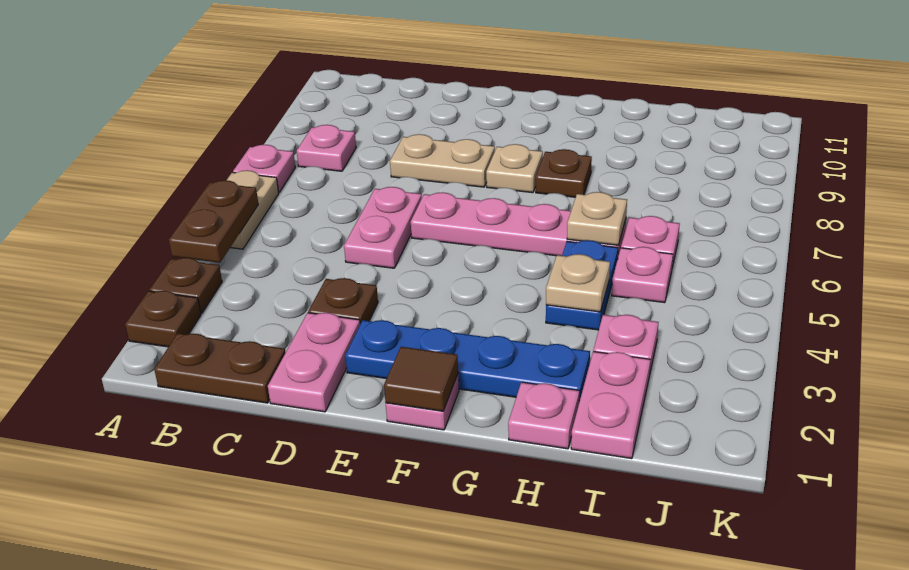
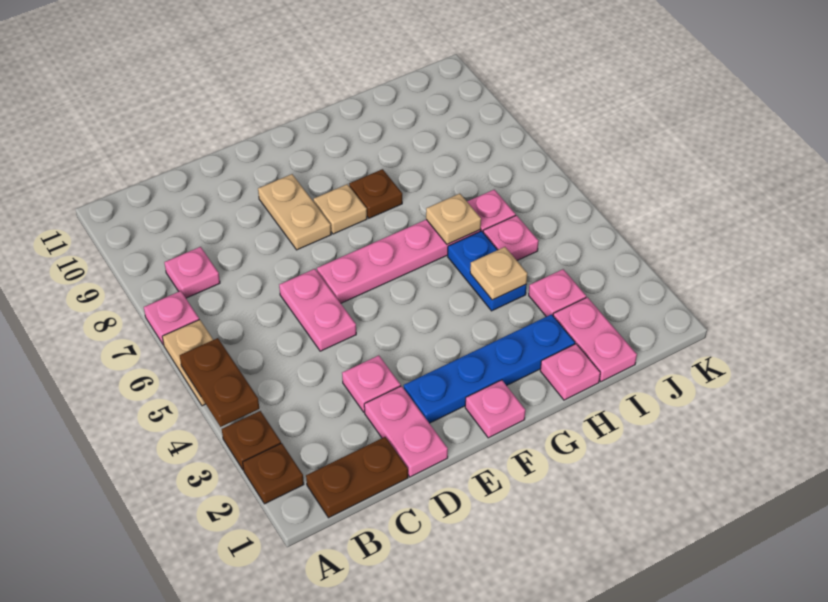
brown 1x1 plate [308,278,378,324] -> pink 1x1 plate [342,355,401,412]
tan 1x2 plate [390,134,495,187] -> tan 1x2 plate turned to [258,174,331,250]
brown 1x1 tile [384,347,458,411] -> none

